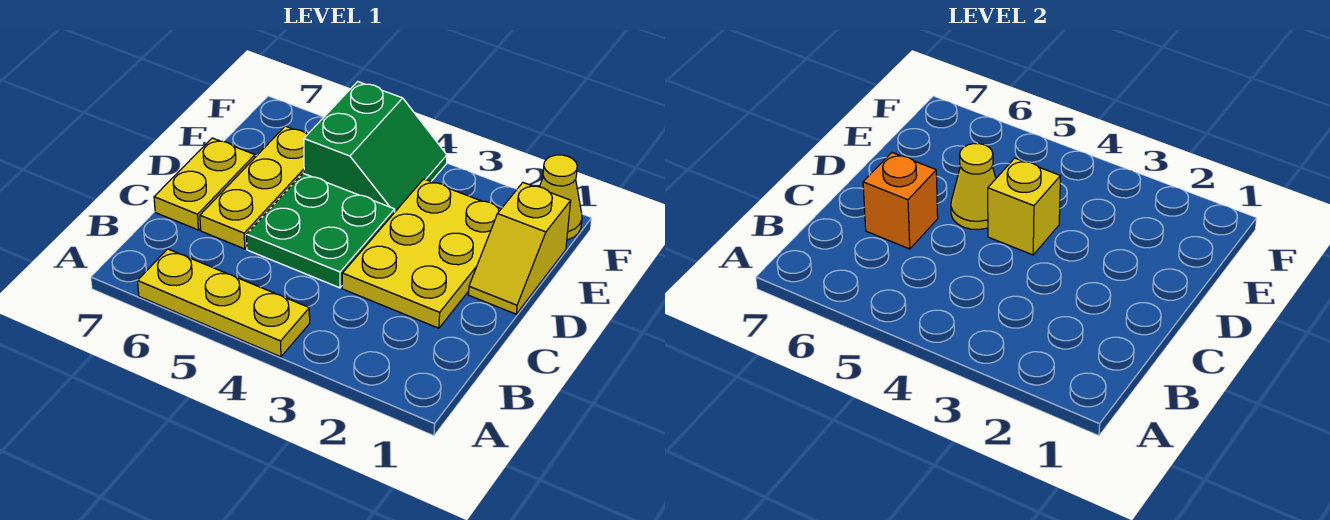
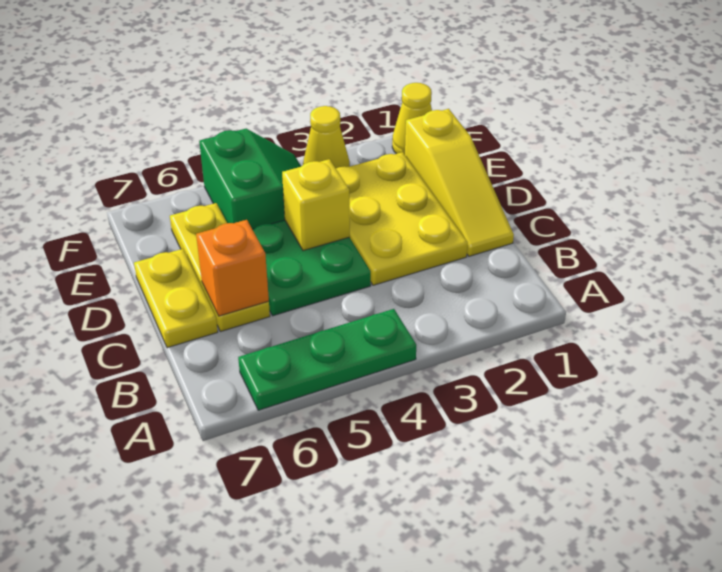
yellow 1x3 plate [138,249,310,357] -> green 1x3 plate [238,309,416,410]
yellow 1x2 slope [469,183,571,314] -> yellow 1x3 slope [405,109,514,256]
yellow 1x1 cone [951,144,996,230] -> yellow 1x1 cone moved to [303,106,350,168]

